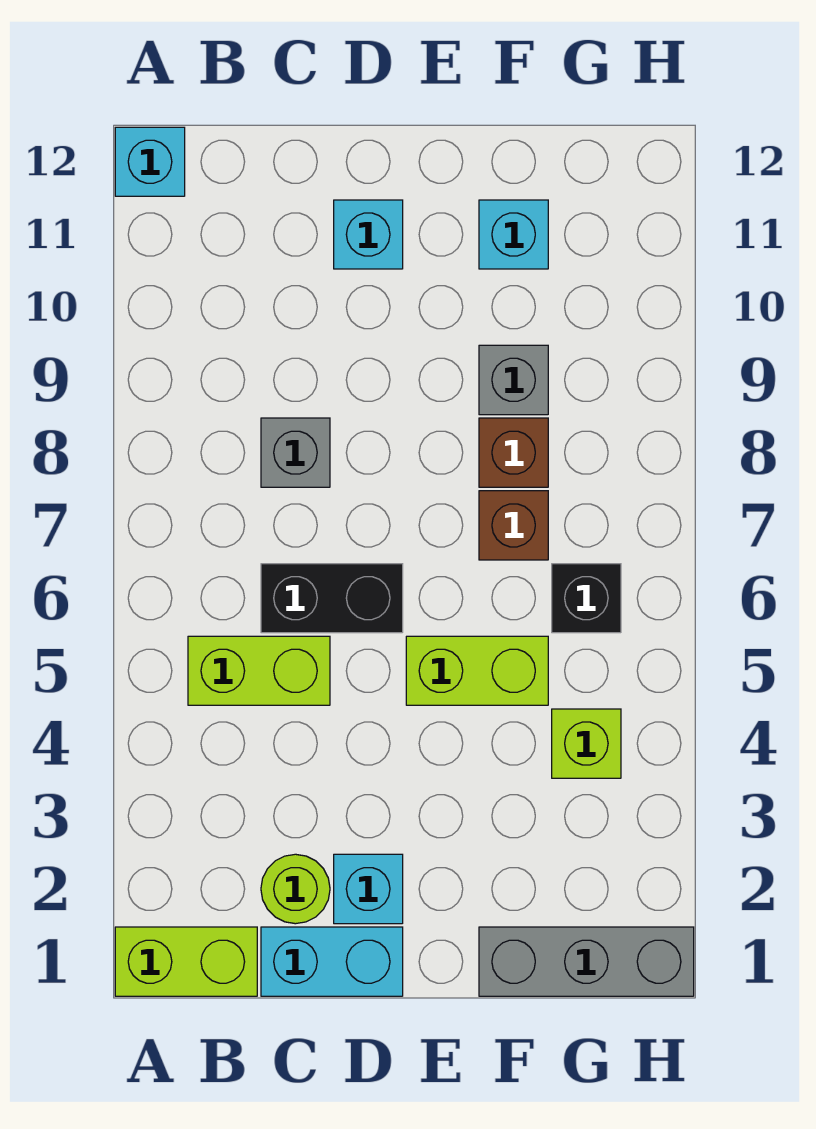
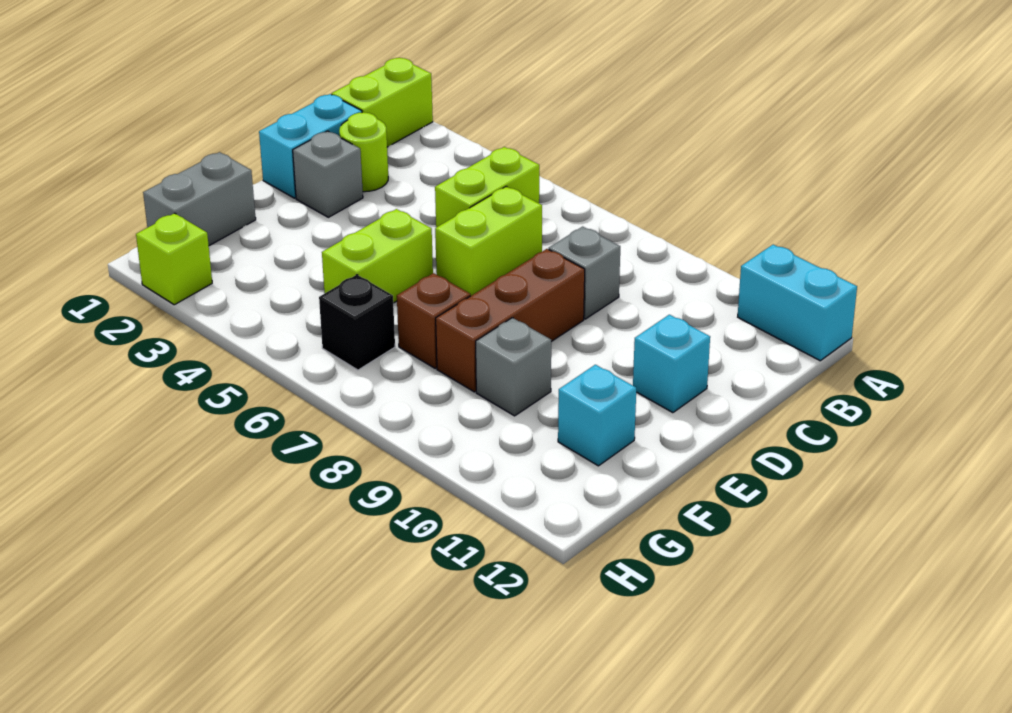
cyan 1x1 brick [115,127,185,196] -> cyan 1x2 brick [738,245,857,361]
black 1x2 brick [261,564,403,633] -> lime 1x2 brick [435,186,542,296]
cyan 1x1 brick [334,854,403,924] -> grey 1x1 brick [293,131,363,217]
grey 1x3 brick [479,927,694,996] -> grey 1x2 brick [143,152,256,246]
brown 1x1 brick [479,418,548,487] -> brown 1x3 brick [436,249,585,392]
lime 1x1 brick [552,709,621,778] -> lime 1x1 brick moved to [136,213,212,305]

